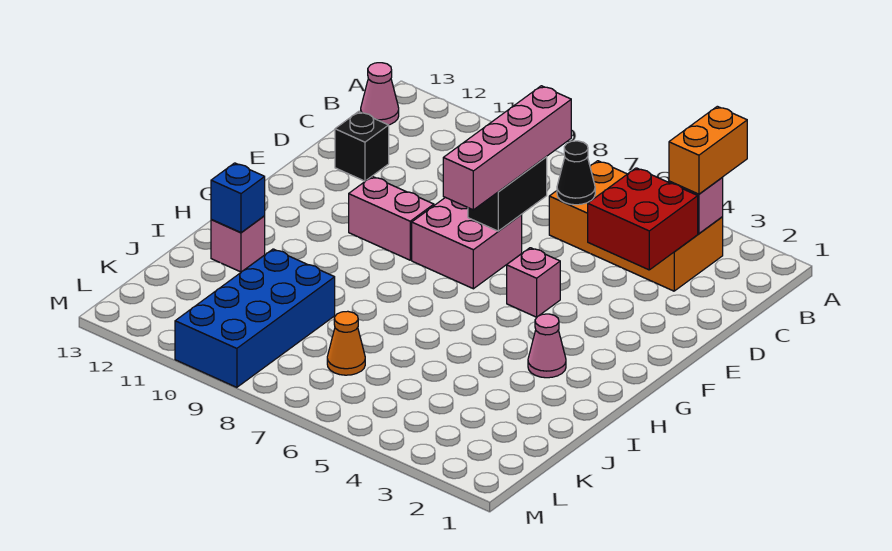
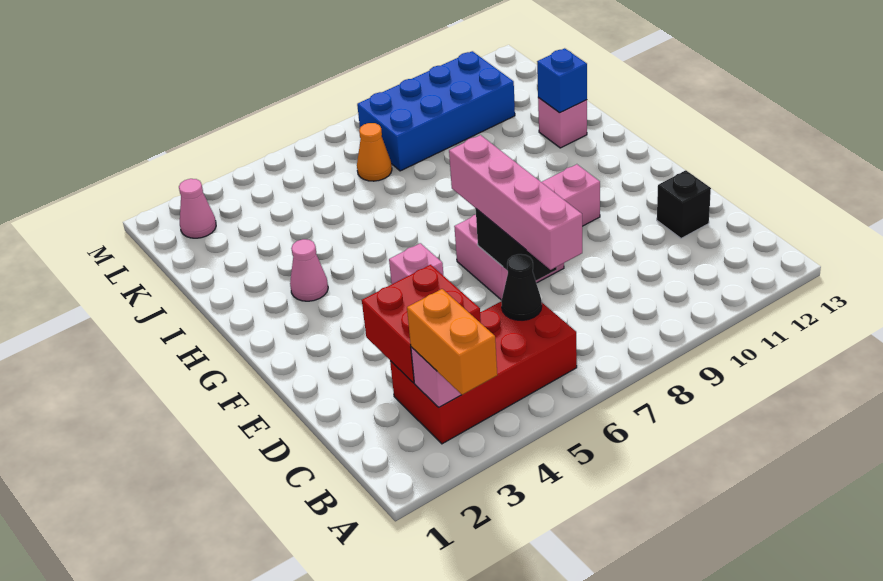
orange 2x4 brick [549,161,723,291] -> red 2x4 brick [390,302,577,444]
pink 1x1 cone [361,63,399,125] -> pink 1x1 cone moved to [179,179,216,238]
blue 2x4 brick [175,249,335,387] -> blue 2x4 brick turned to [357,51,515,171]

